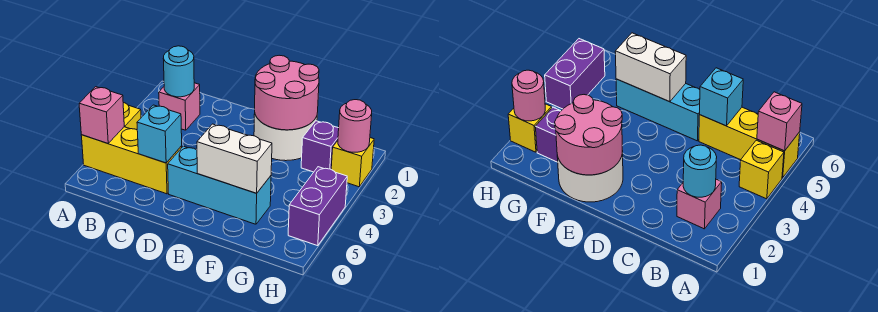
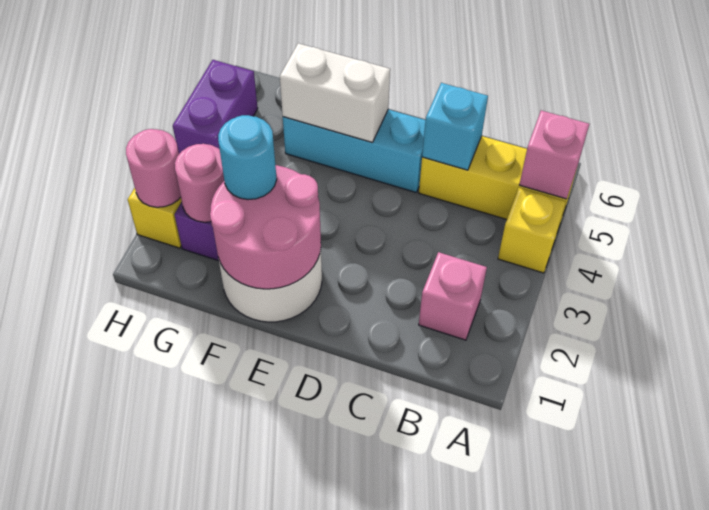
cyan 1x1 round brick [163,46,194,97] -> cyan 1x1 round brick moved to [218,115,277,200]
none -> pink 1x1 round brick [175,144,224,222]

